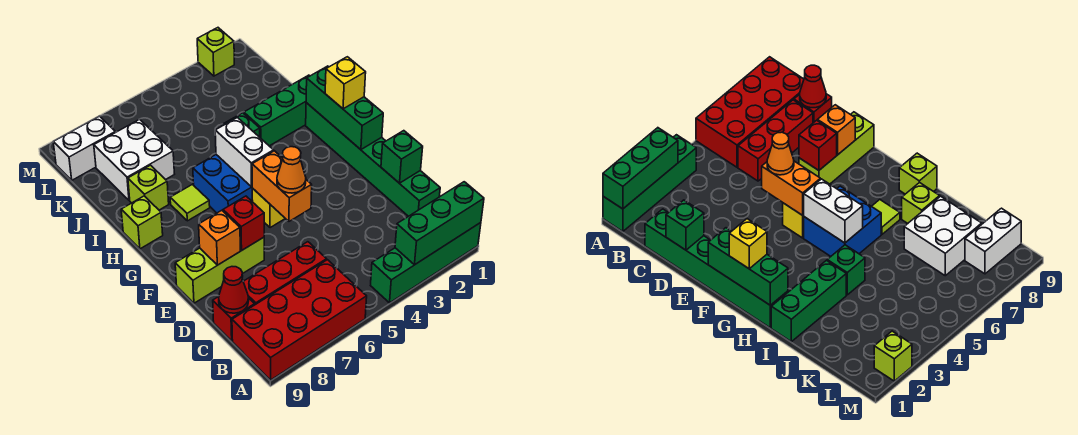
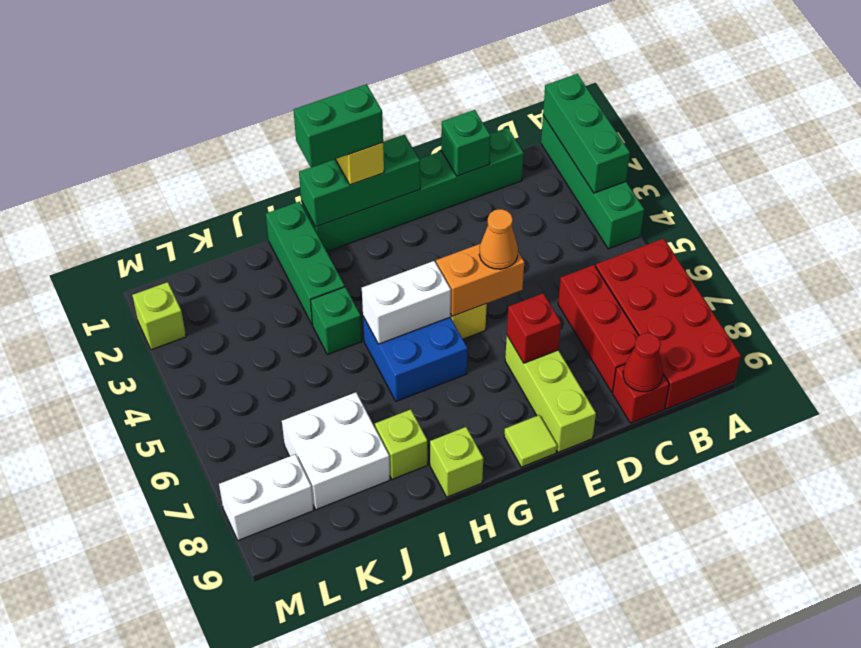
orange 1x1 brick [199,210,240,265] -> none
none -> green 1x2 brick [293,84,383,167]
lime 1x1 tile [170,184,210,221] -> lime 1x1 tile moved to [504,415,557,467]
white 1x2 brick [53,116,116,180] -> white 1x2 brick turned to [219,454,314,540]

